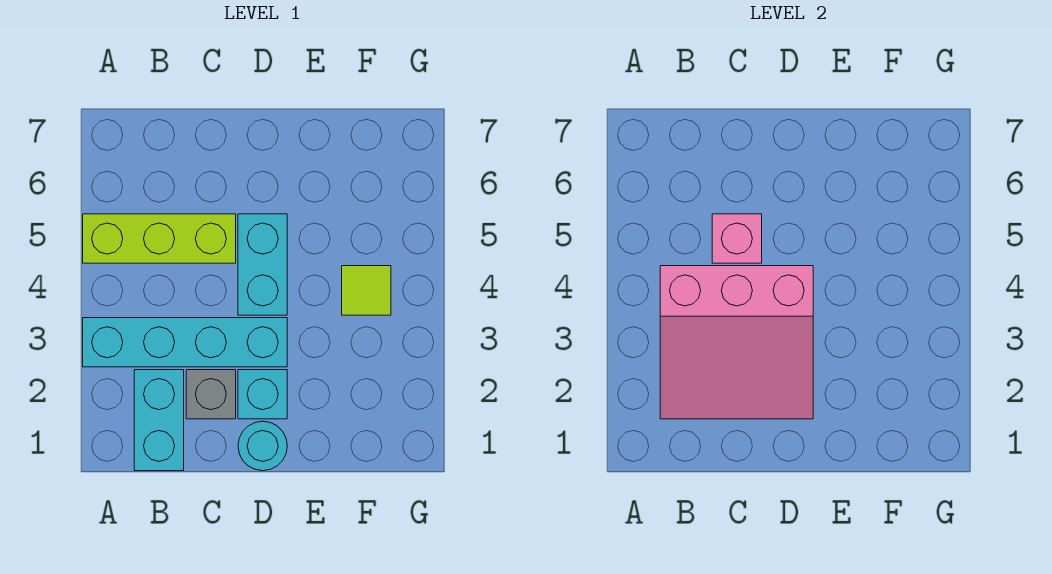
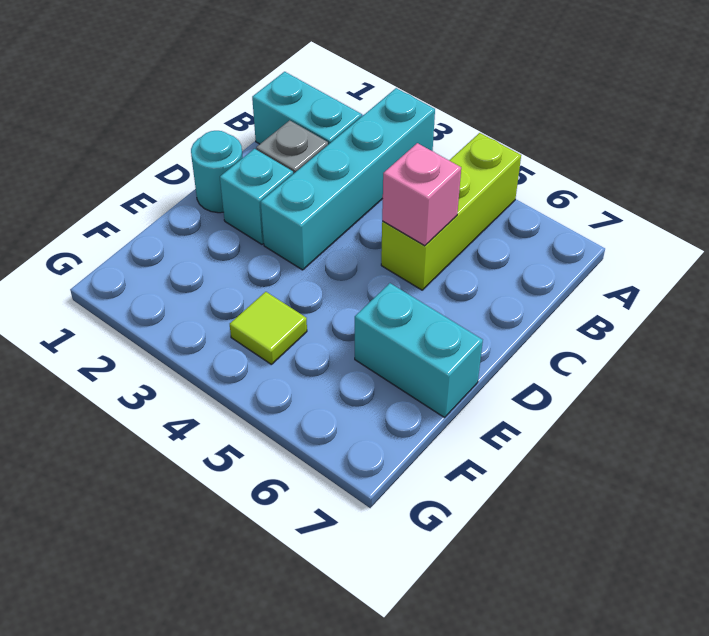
pink 3x3 slope [660,266,813,419] -> none
cyan 1x2 brick [238,214,287,315] -> cyan 1x2 brick moved to [355,283,483,418]

